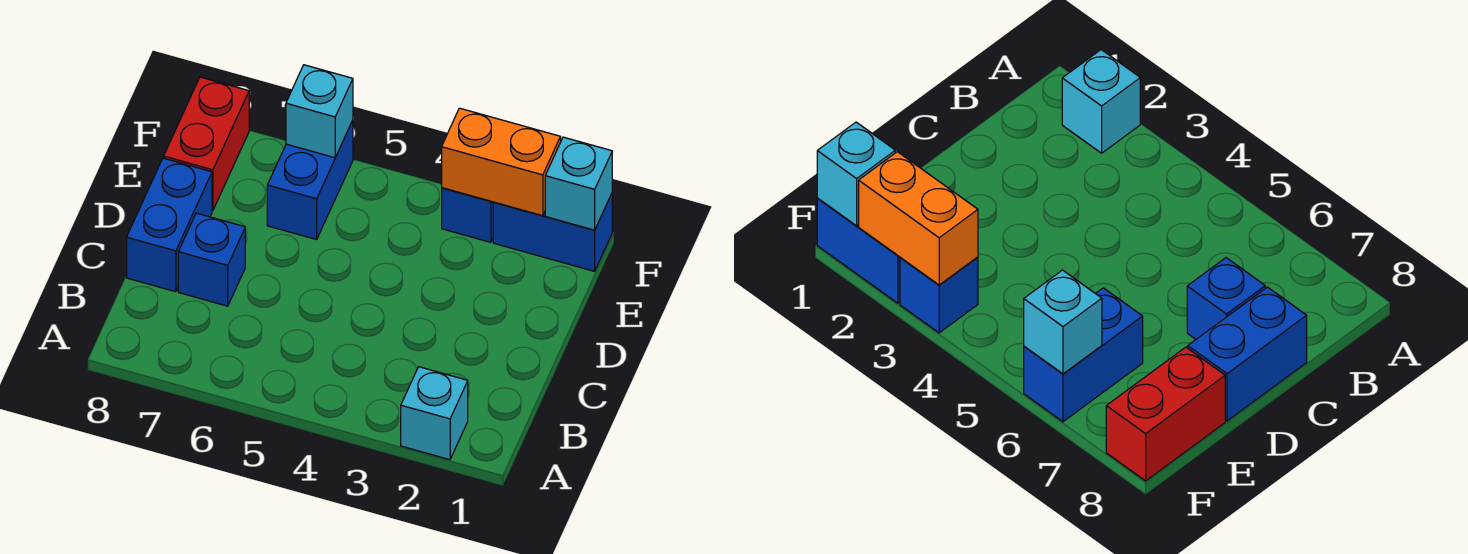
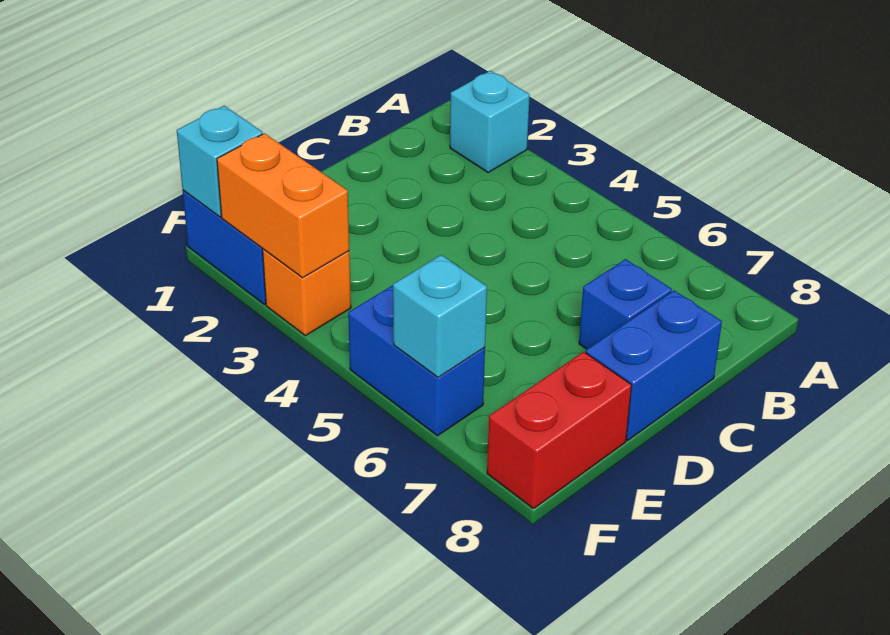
blue 1x2 brick [267,120,353,239] -> blue 1x2 brick turned to [348,285,485,436]
blue 1x1 brick [442,188,494,242] -> orange 1x1 brick [263,249,351,336]

